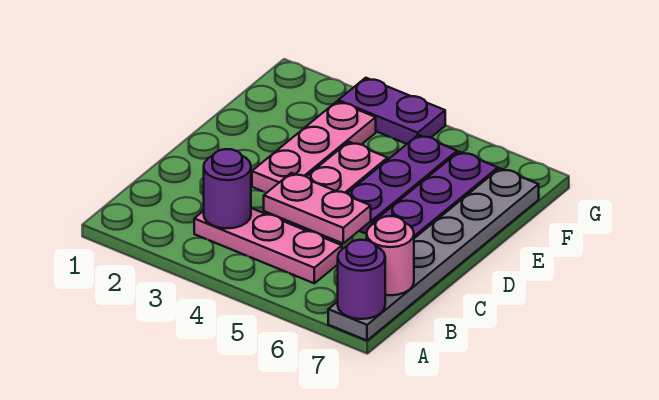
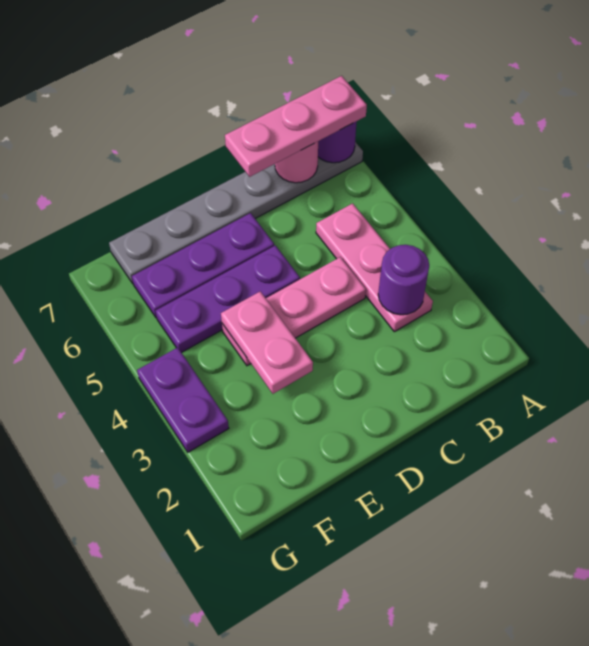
pink 1x2 plate [264,173,371,243] -> pink 1x2 plate moved to [221,291,313,394]
pink 1x3 plate [252,101,376,193] -> pink 1x3 plate moved to [225,76,367,177]

